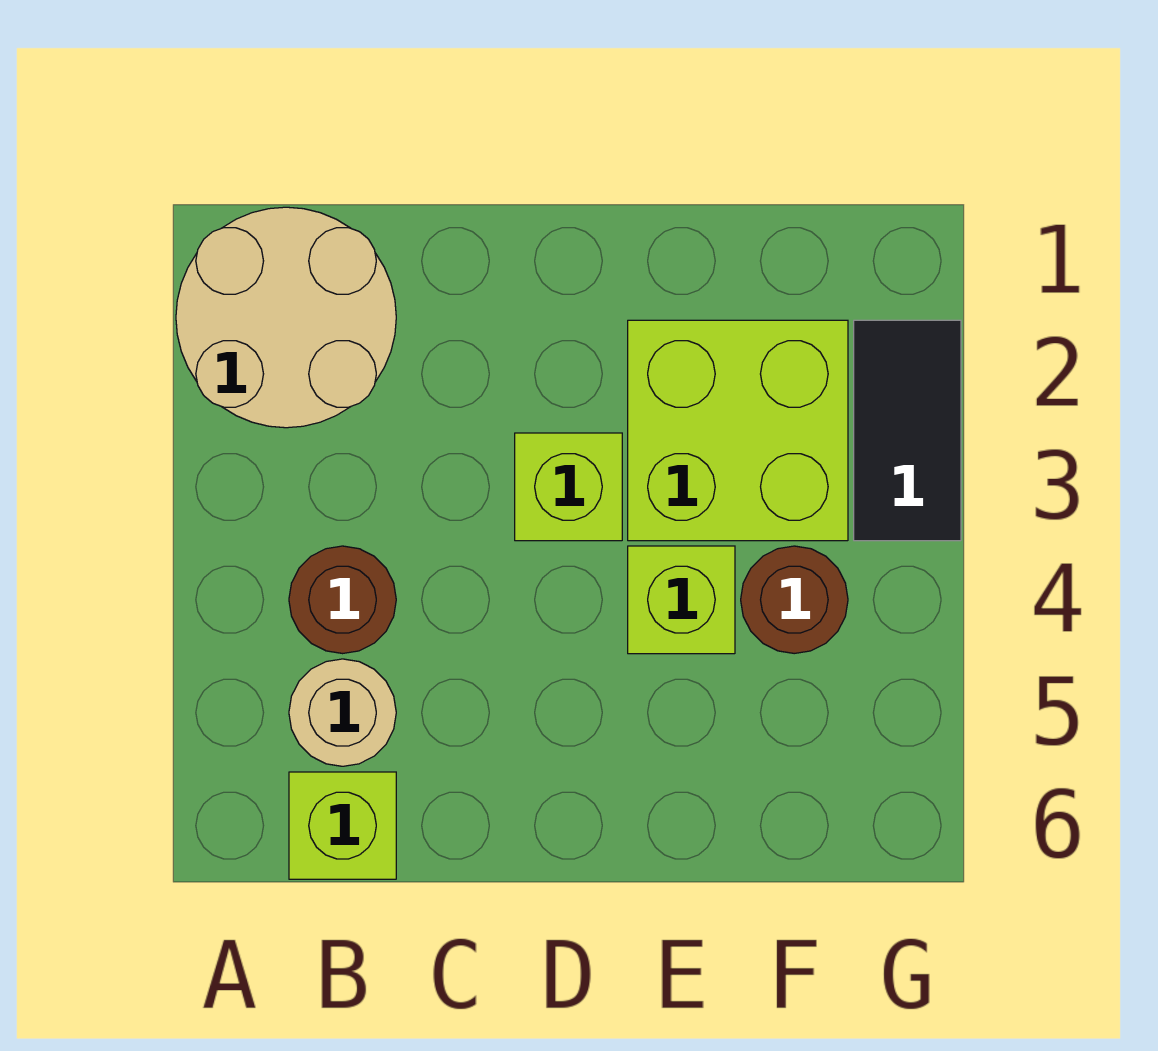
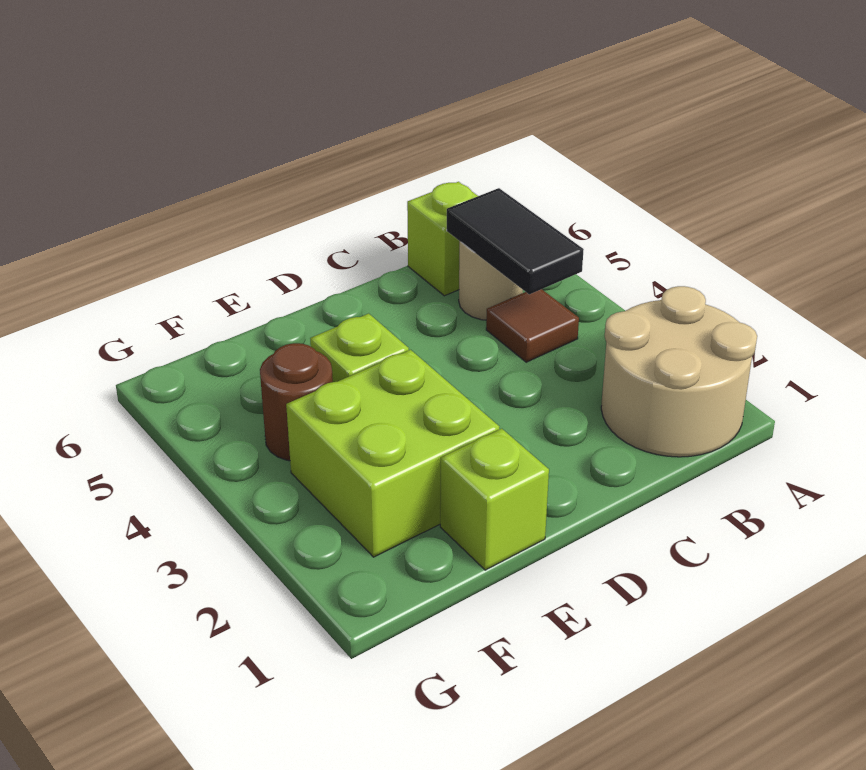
brown 1x1 round brick [289,546,396,654] -> brown 1x1 tile [486,289,579,362]
lime 1x1 brick [515,433,622,541] -> lime 1x1 brick moved to [440,429,549,570]
black 1x2 tile [854,320,961,541] -> black 1x2 tile moved to [447,188,584,294]

